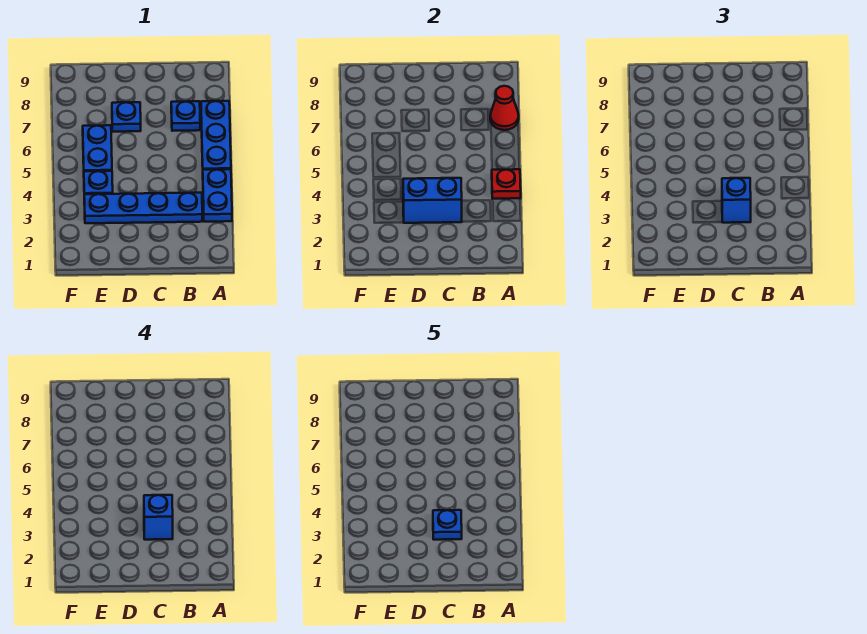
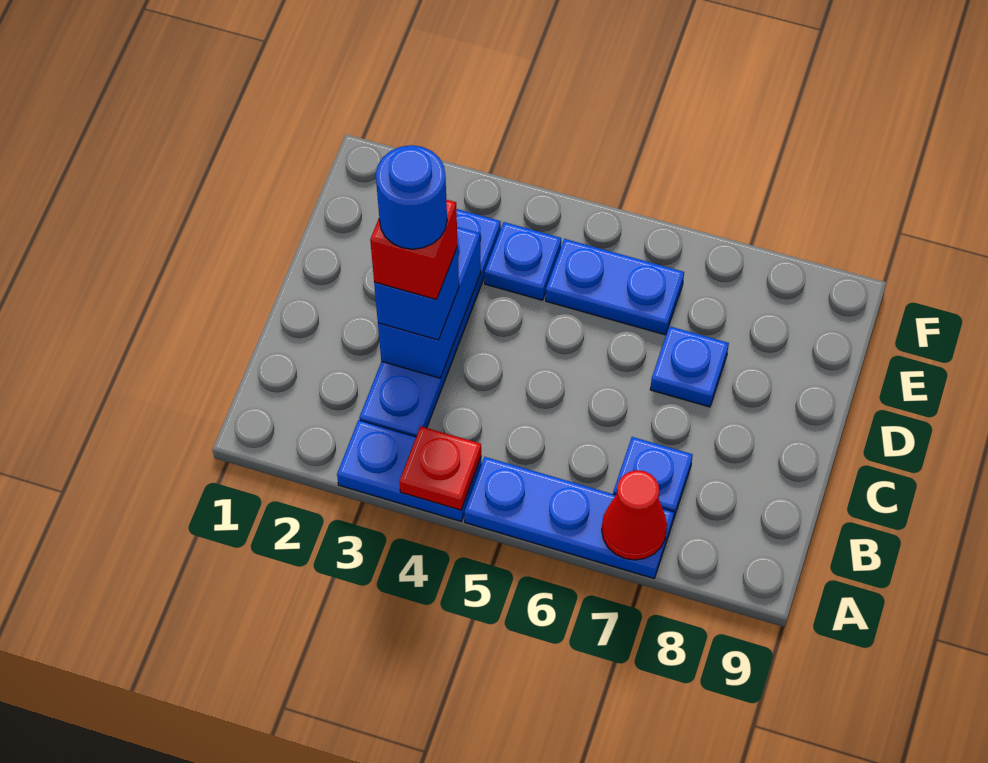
blue 1x1 brick [144,495,173,540] -> red 1x1 brick [370,200,458,300]
blue 1x1 plate [433,510,462,540] -> blue 1x1 round brick [376,145,447,249]

